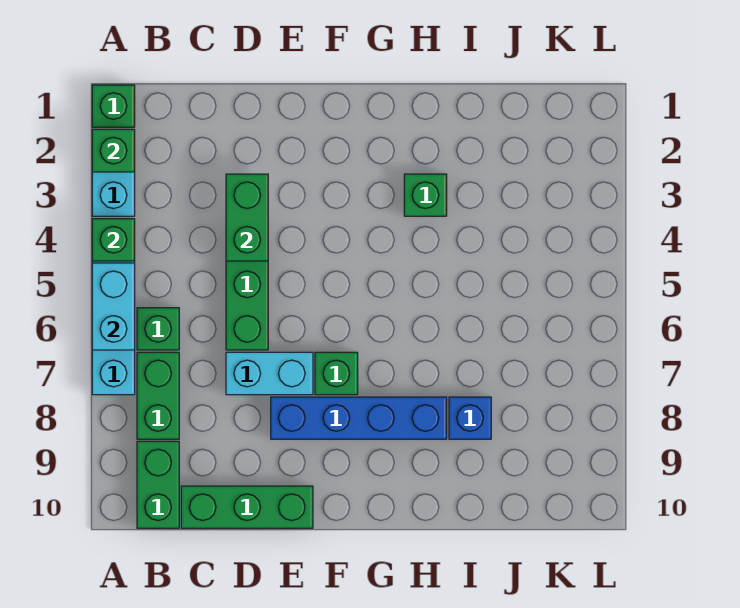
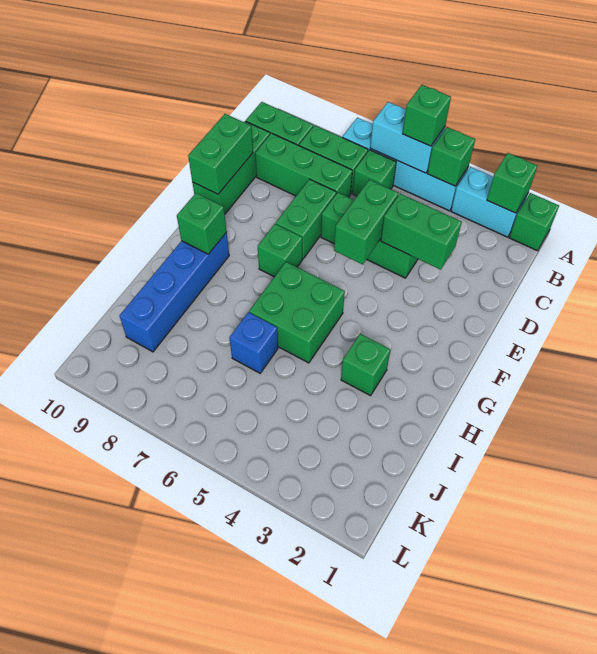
none -> green 1x1 brick [402,85,451,146]
none -> green 1x3 brick [255,133,352,197]
none -> green 1x2 brick [334,180,398,265]
cyan 1x2 brick [226,352,313,395] -> green 1x2 brick [276,179,336,259]
none -> green 1x2 brick [188,114,253,194]
blue 1x4 brick [271,397,447,439] -> blue 1x4 brick moved to [119,232,229,352]
none -> green 2x2 brick [249,262,345,363]
none -> green 1x1 brick [177,193,227,254]
blue 1x1 brick [449,397,491,439] -> blue 1x1 brick moved to [229,312,278,373]

